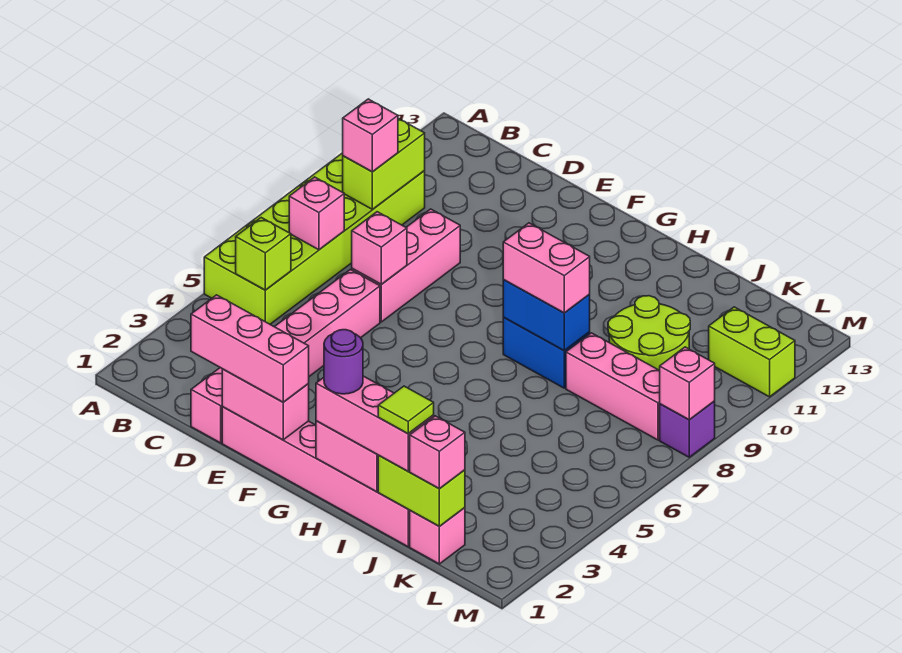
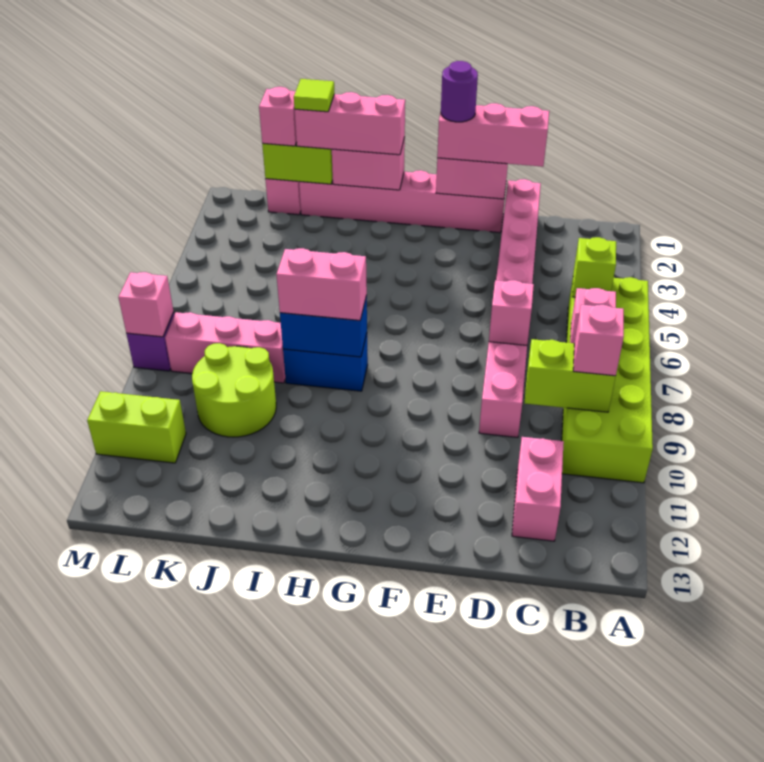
lime 1x2 brick [343,118,425,209] -> lime 1x2 brick turned to [525,339,616,412]
none -> pink 1x2 brick [512,437,564,541]
purple 1x1 round brick [324,330,363,394] -> purple 1x1 round brick moved to [441,61,478,122]

